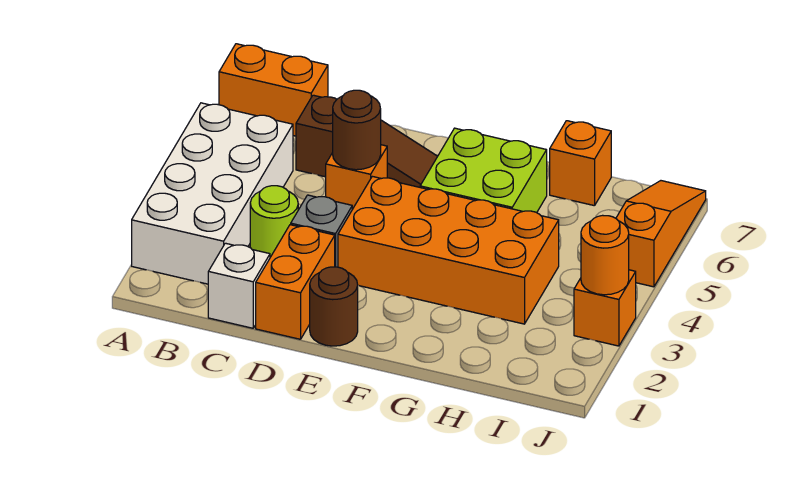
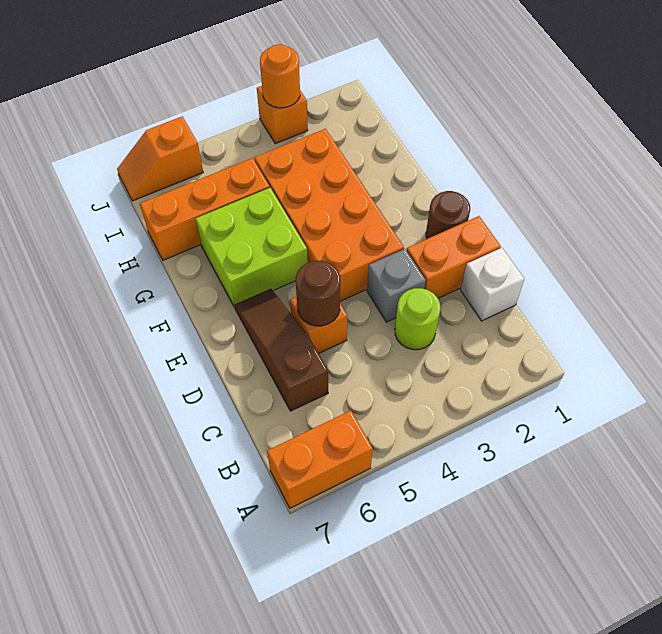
white 2x4 brick [132,103,293,284] -> none
orange 1x2 brick [219,44,328,136] -> orange 1x2 brick turned to [267,411,373,508]
orange 1x1 brick [550,121,611,206] -> orange 1x3 brick [140,158,270,260]
orange 1x3 slope [616,181,706,287] -> orange 1x2 slope [117,116,203,201]

